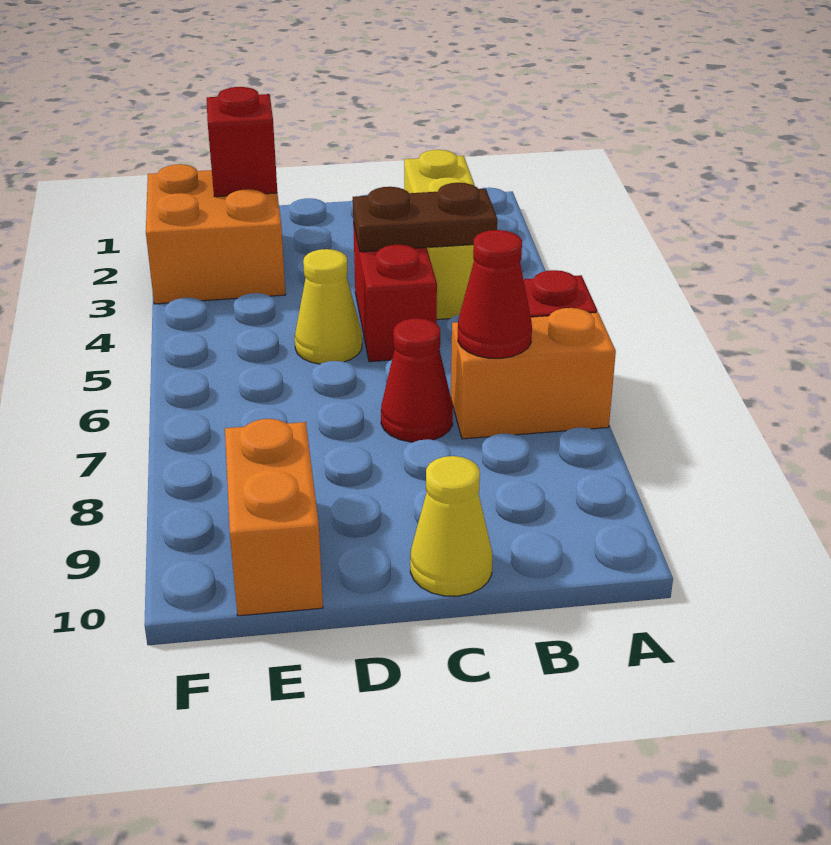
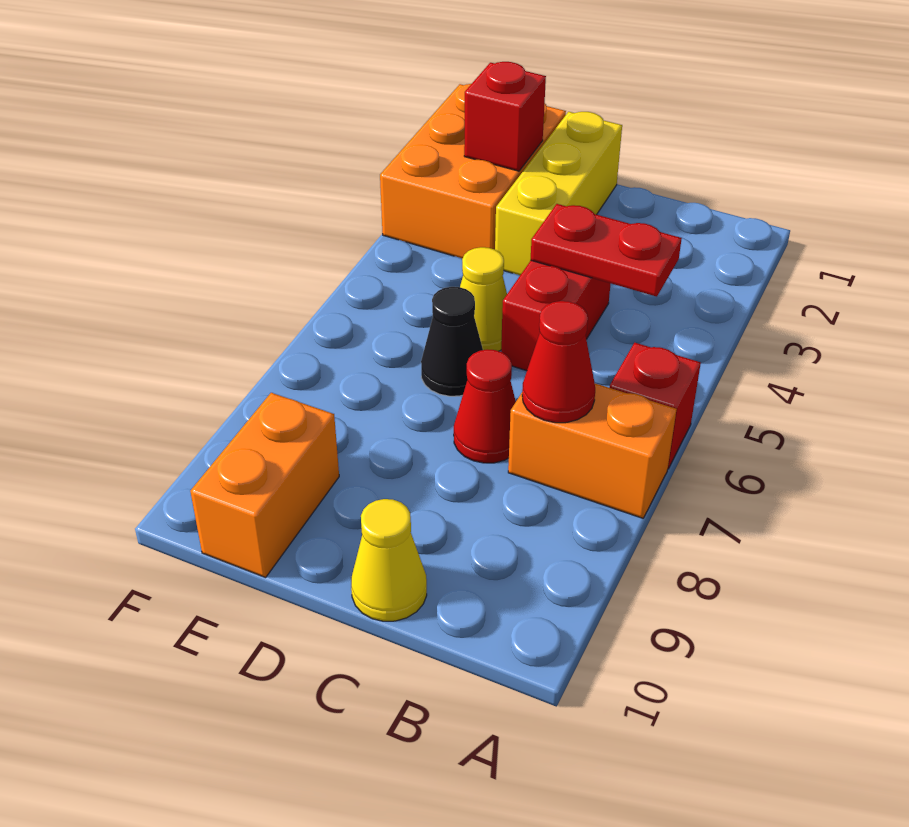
yellow 1x3 brick [404,150,475,320] -> yellow 1x3 brick moved to [495,112,622,275]
brown 1x2 plate [353,183,497,252] -> red 1x2 plate [531,204,682,297]
none -> black 1x1 cone [421,287,483,396]
orange 2x2 brick [146,164,285,304] -> orange 2x3 brick [380,84,566,259]

